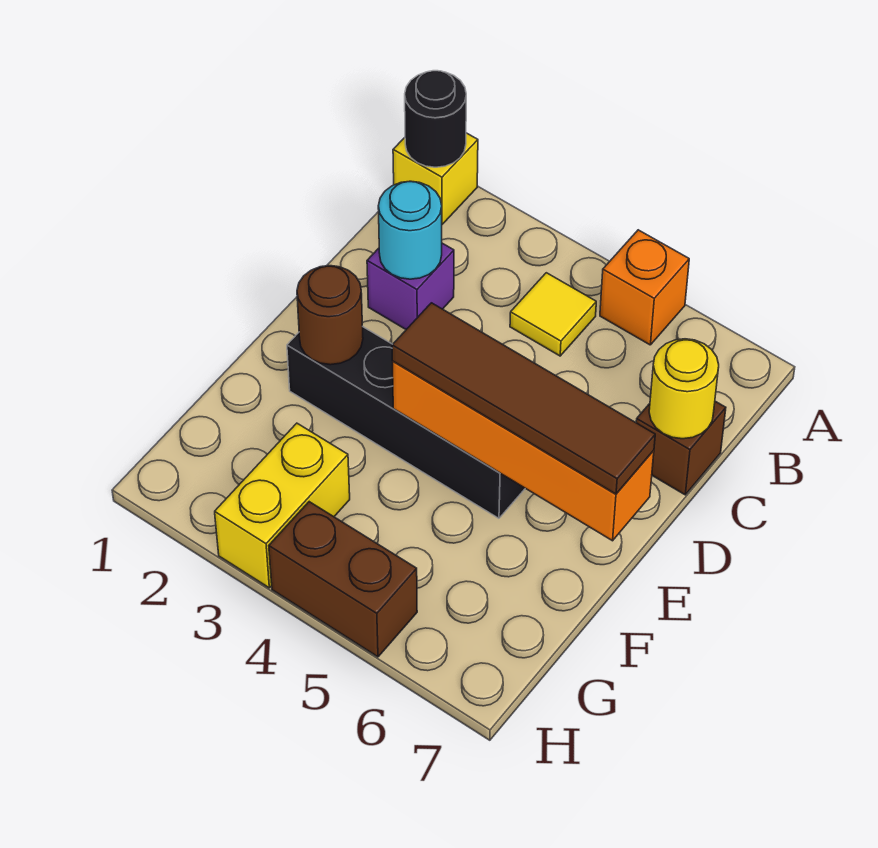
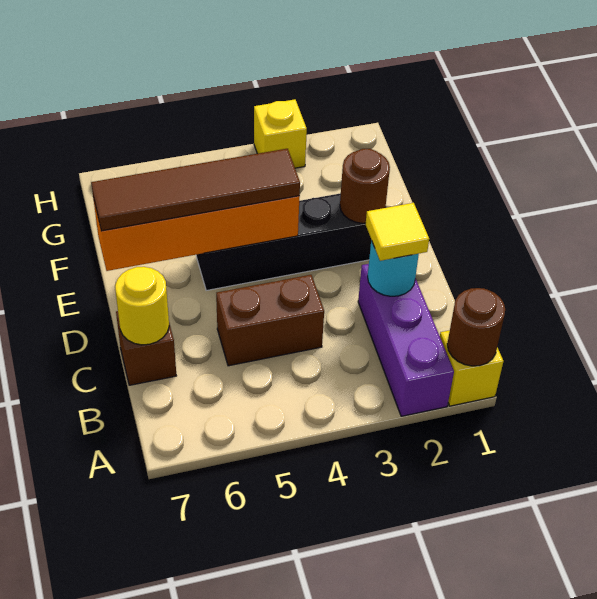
black 1x1 round brick [405,71,466,167] -> brown 1x1 round brick [447,288,505,366]
orange 1x1 brick [600,230,689,345] -> none
yellow 1x1 tile [510,273,596,356] -> yellow 1x1 tile moved to [366,203,429,261]
purple 1x1 brick [367,243,454,329] -> purple 1x3 brick [358,264,454,416]
yellow 1x2 brick [215,423,350,588] -> yellow 1x1 brick [254,99,307,168]
brown 1x2 brick [269,502,417,657] -> brown 1x2 brick moved to [216,275,324,366]

